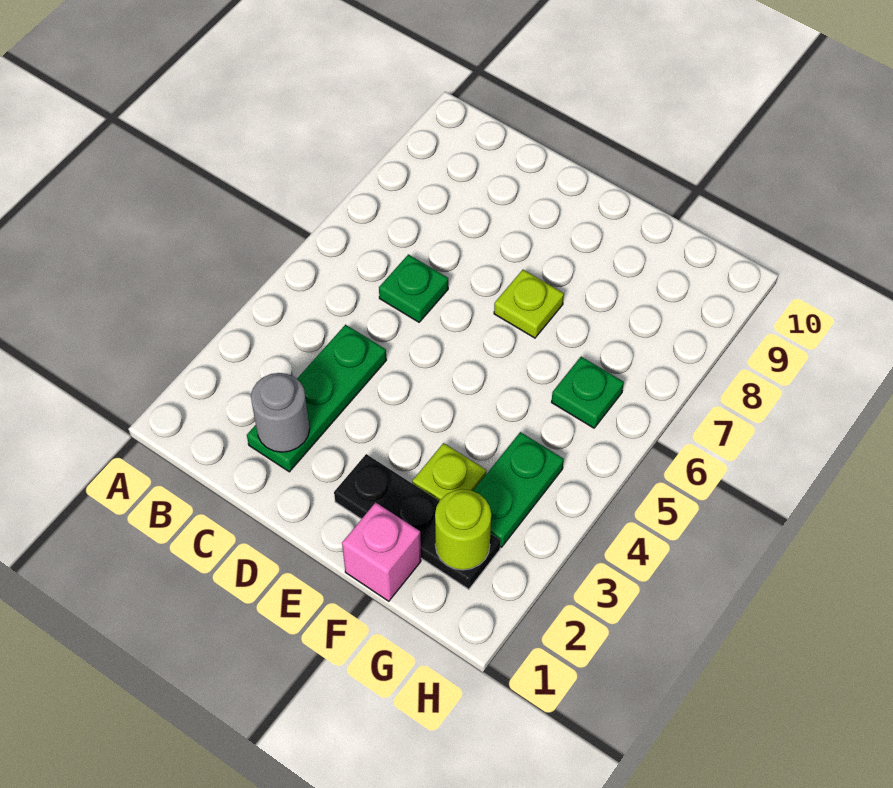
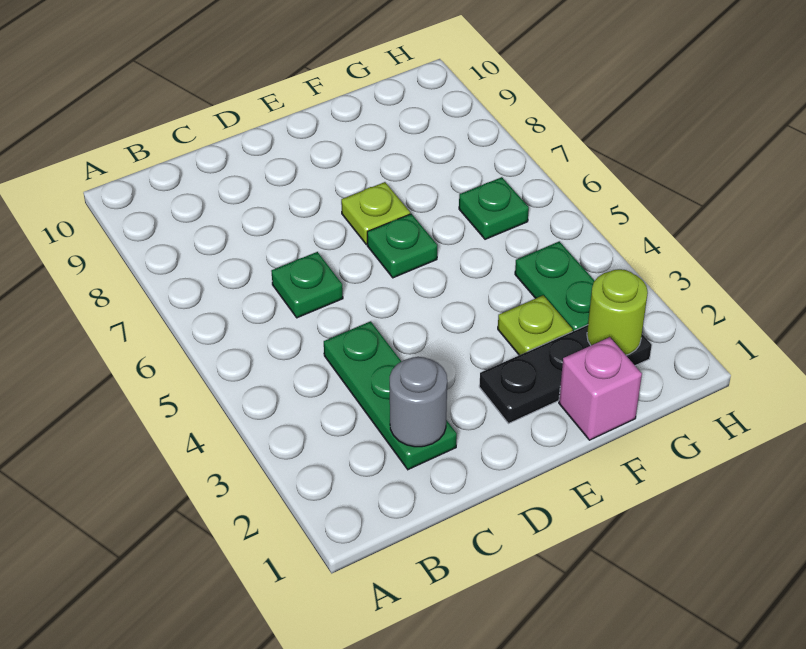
none -> green 1x1 plate [367,214,437,278]

